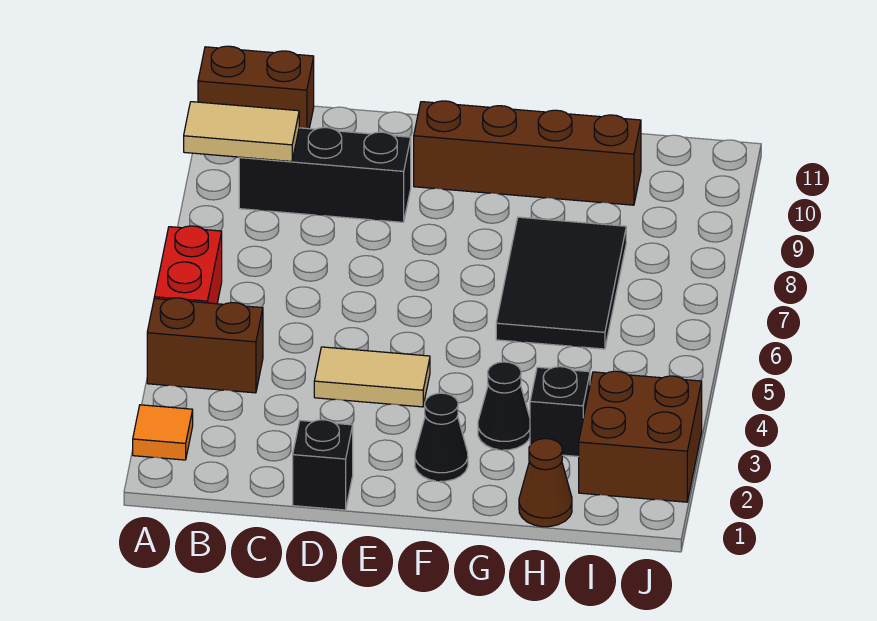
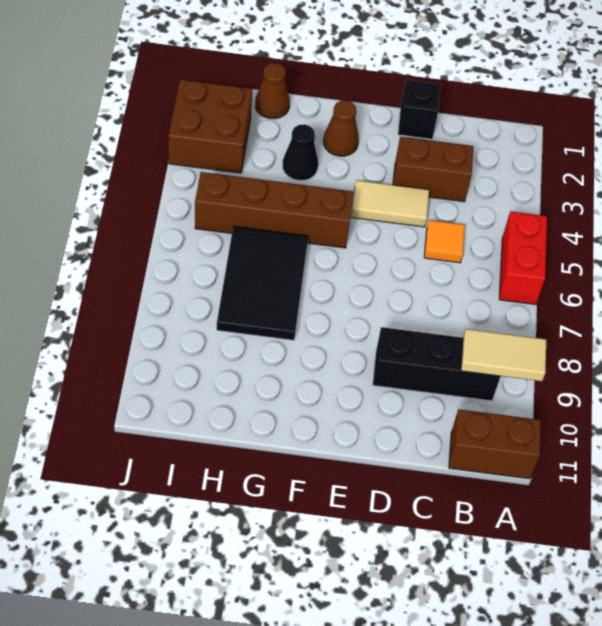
orange 1x1 tile [133,405,193,460] -> orange 1x1 tile moved to [424,220,465,263]
brown 1x2 brick [147,298,263,393] -> brown 1x2 brick moved to [393,137,474,202]
brown 1x4 brick [414,101,641,205] -> brown 1x4 brick moved to [195,172,353,248]
black 1x1 cone [415,393,468,481] -> brown 1x1 cone [323,100,359,156]
black 1x1 brick [530,367,590,457] -> none

